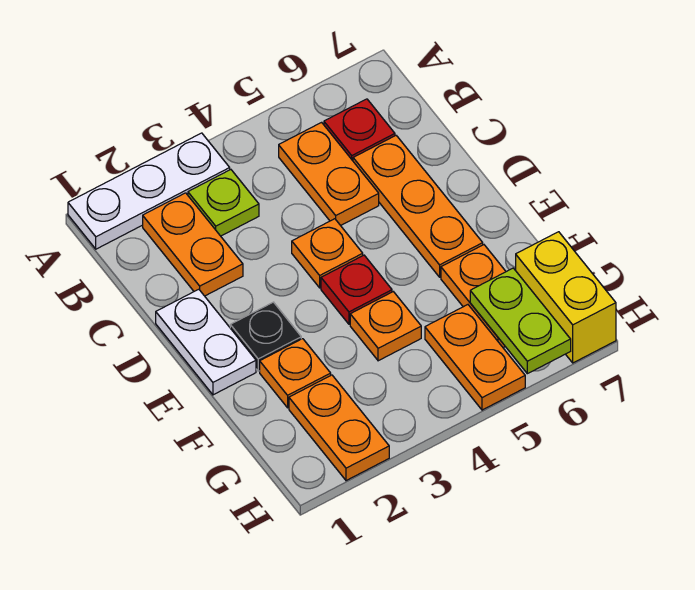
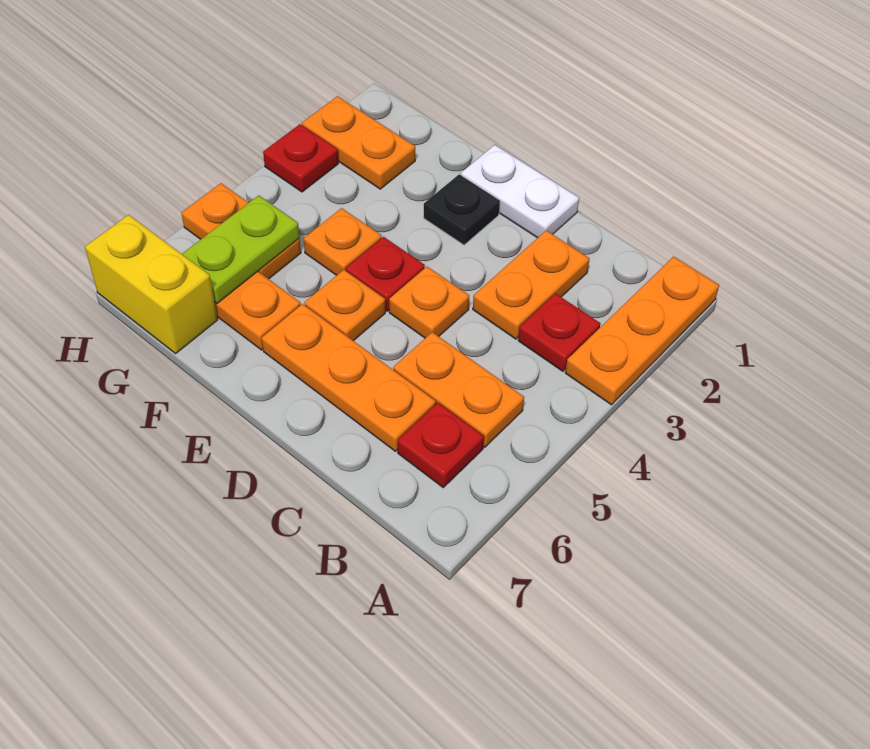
white 1x3 plate [68,133,230,249] -> orange 1x3 plate [565,257,719,405]
orange 1x2 plate [143,193,243,296] -> orange 1x2 plate turned to [473,230,590,339]
lime 1x1 plate [188,170,259,236] -> red 1x1 plate [518,294,601,371]
orange 1x1 plate [260,339,331,408] -> orange 1x1 plate moved to [305,270,385,341]
lime 1x2 plate [470,268,571,374] -> lime 1x2 plate turned to [182,195,299,303]
none -> red 1x1 plate [263,124,338,192]

